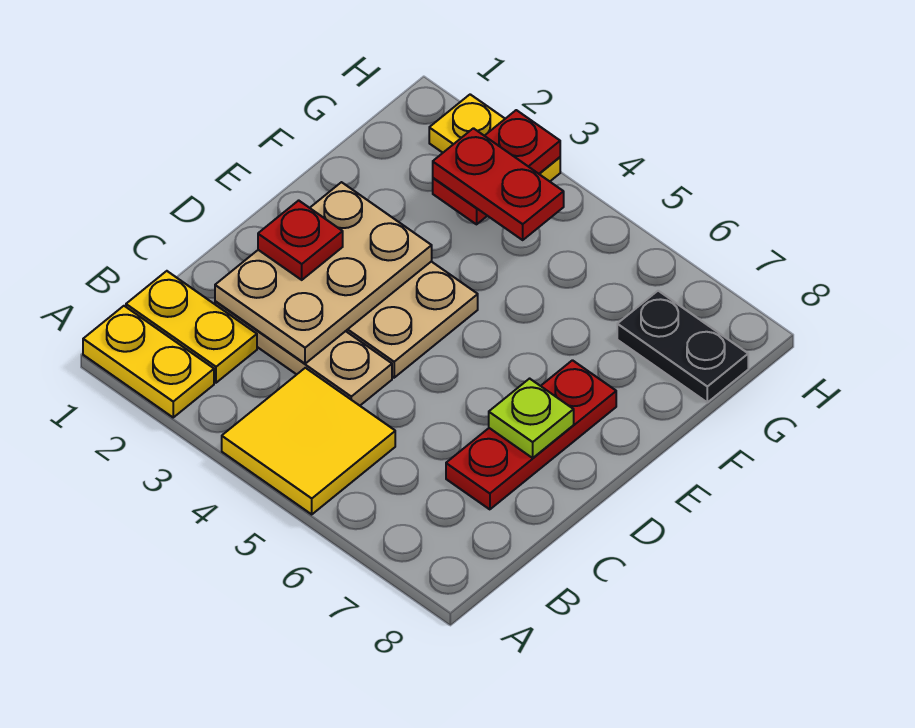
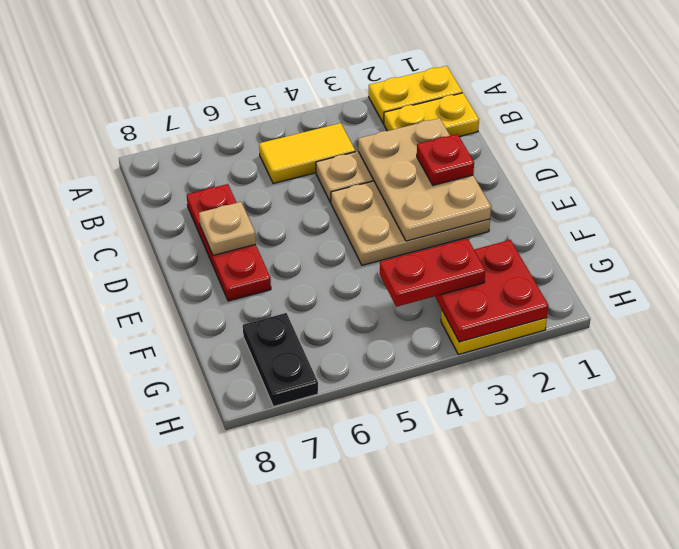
yellow 2x2 tile [222,368,395,514] -> yellow 1x2 tile [259,123,355,184]
lime 1x1 plate [489,379,574,458] -> tan 1x1 plate [199,202,256,255]
red 1x2 plate [433,110,560,224] -> red 2x2 plate [435,240,548,342]
black 1x2 plate [617,291,748,402] -> black 1x2 plate turned to [243,313,318,407]

